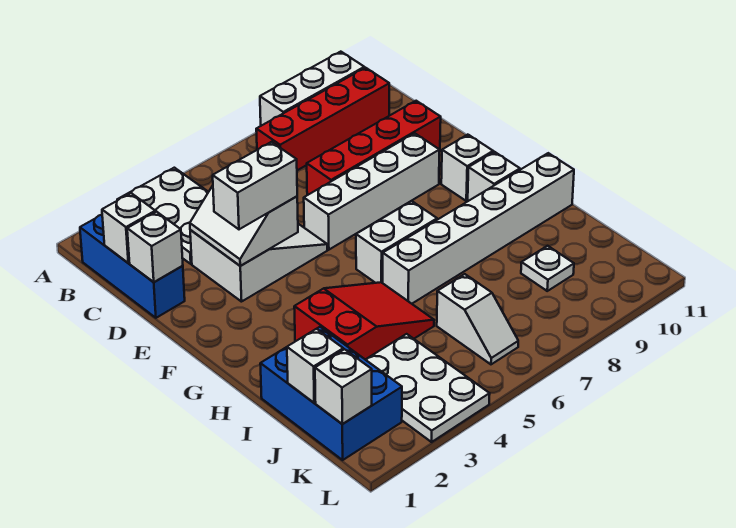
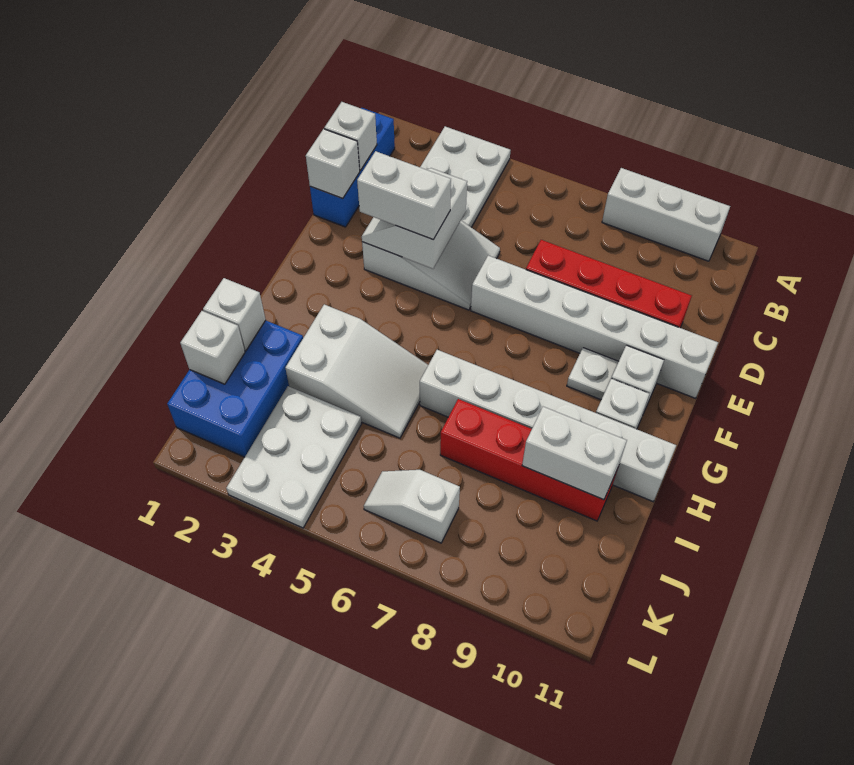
red 1x4 brick [256,68,389,170] -> red 1x4 brick moved to [440,399,618,521]
white 1x4 brick [304,133,439,250] -> white 1x6 brick [471,256,718,398]
white 1x2 brick [356,201,437,283] -> white 1x2 brick moved to [522,407,627,500]
red 2x3 slope [294,282,434,360] -> white 2x3 slope [286,304,428,438]
white 1x2 slope [437,274,518,364] -> white 1x2 slope turned to [364,470,460,543]
white 1x1 plate [521,246,574,291] -> white 1x1 plate moved to [567,348,619,400]
white 1x1 brick [315,349,372,424] -> white 1x1 brick moved to [203,278,266,351]

